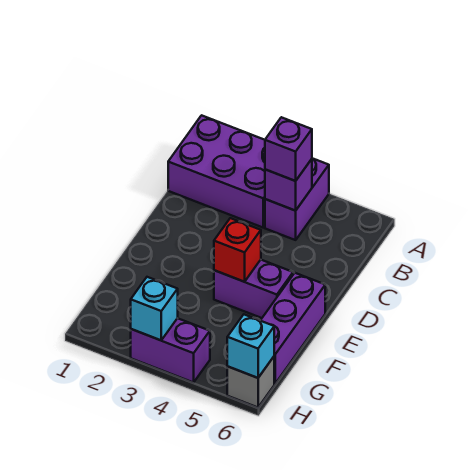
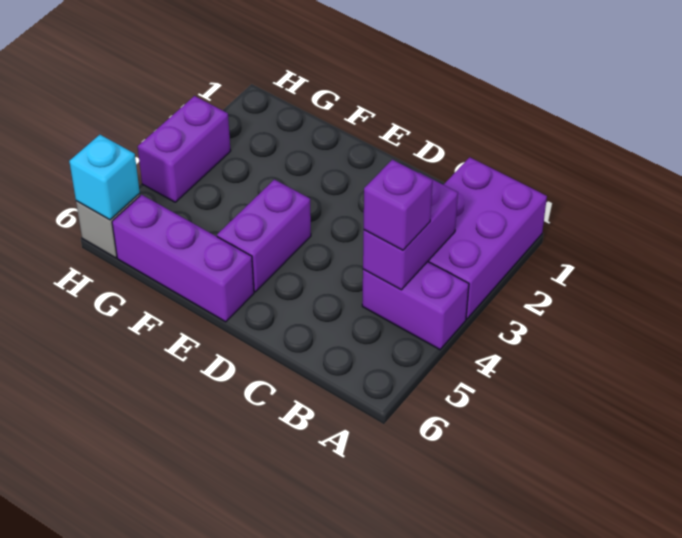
purple 1x1 brick [265,159,312,211] -> purple 1x2 brick [363,173,458,290]
red 1x1 brick [214,218,261,282] -> none
cyan 1x1 brick [131,277,178,340] -> none

